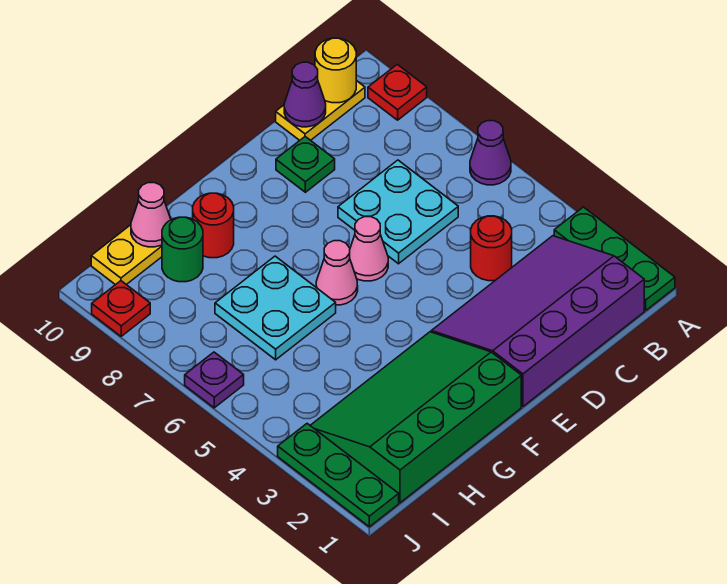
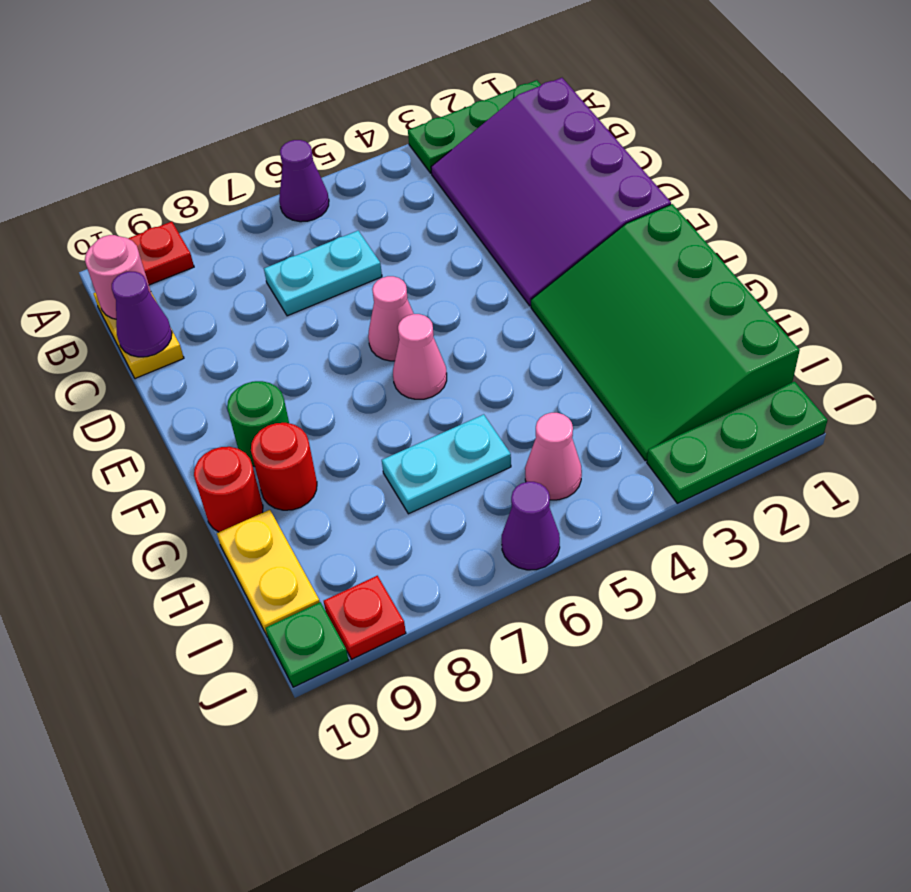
yellow 1x1 round brick [315,38,356,103] -> pink 1x1 round brick [85,235,152,319]
red 1x1 round brick [471,216,512,281] -> red 1x1 round brick moved to [194,447,263,532]
cyan 2x2 plate [338,160,458,264] -> cyan 1x2 plate [264,231,382,316]
green 1x1 plate [276,137,335,192] -> green 1x1 plate moved to [265,602,349,687]
cyan 2x2 plate [215,256,336,360] -> cyan 1x2 plate [382,414,511,514]
green 1x1 round brick [162,217,203,282] -> green 1x1 round brick moved to [227,381,289,466]
pink 1x1 cone [131,183,171,247] -> pink 1x1 cone moved to [525,413,582,500]
purple 1x1 plate [185,352,244,408] -> purple 1x1 cone [502,482,560,570]

